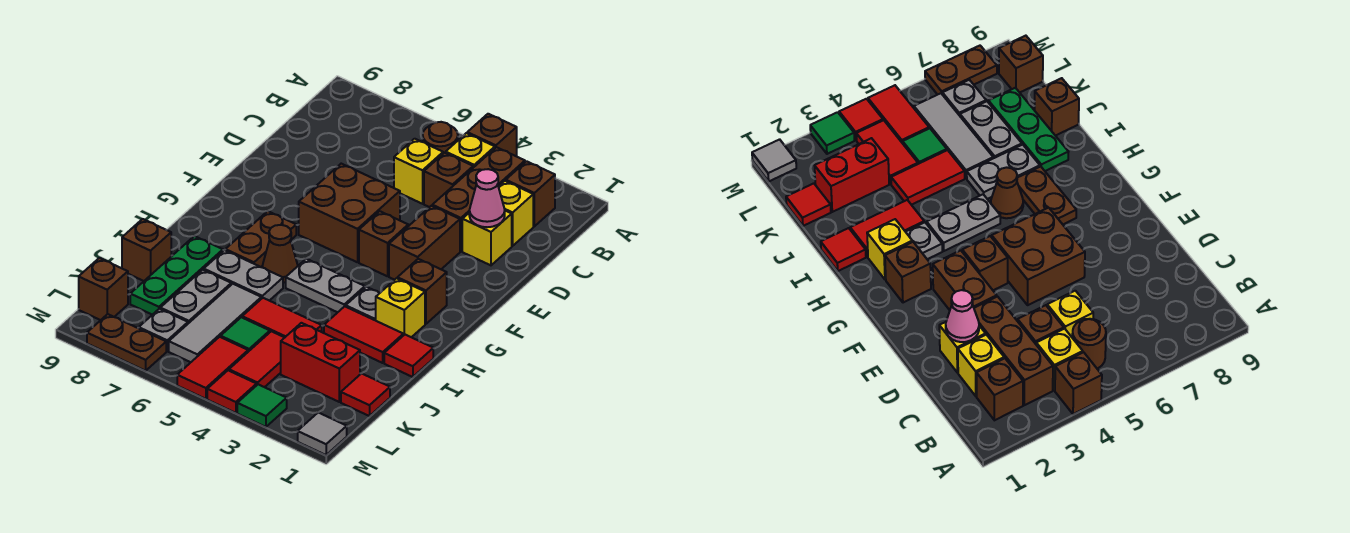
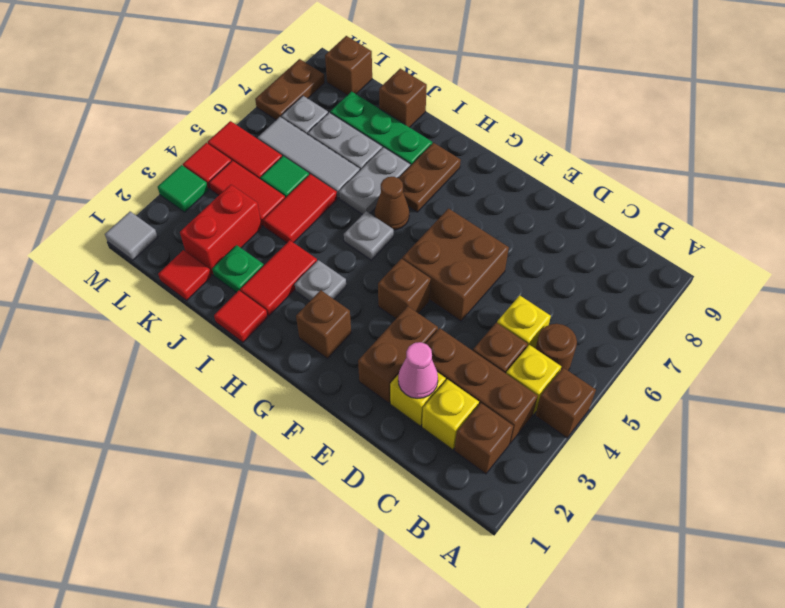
brown 1x2 brick [389,206,460,280] -> brown 1x2 brick turned to [358,306,438,403]
brown 1x2 plate [225,211,296,267] -> brown 1x2 plate turned to [399,143,461,212]
yellow 1x1 brick [376,278,425,337] -> none
grey 1x2 plate [286,259,365,312] -> grey 1x1 plate [344,211,394,260]
none -> green 1x1 plate [212,245,264,293]

